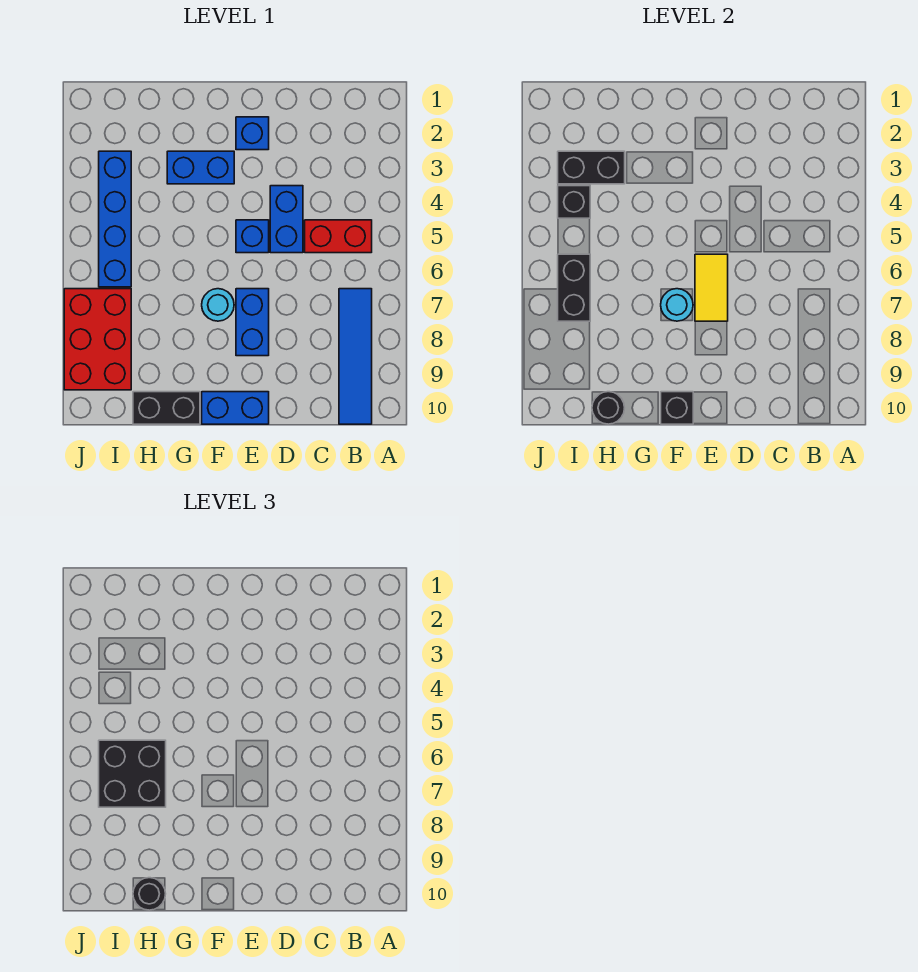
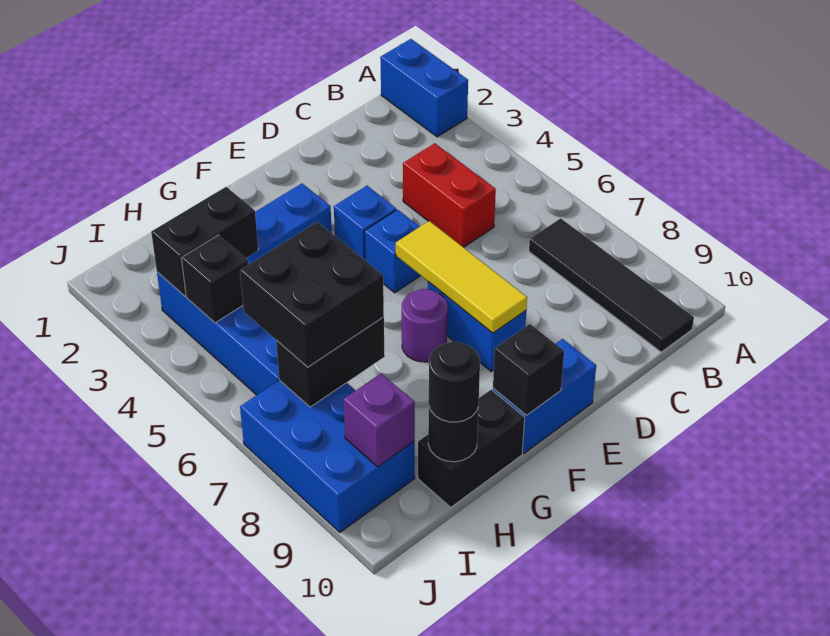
red 1x2 brick [305,220,372,253] -> red 1x2 brick turned to [403,143,496,247]
blue 1x4 tile [339,289,372,424] -> black 1x4 tile [529,218,694,352]
blue 1x2 brick [270,186,303,253] -> blue 1x2 brick moved to [380,39,468,137]
blue 1x1 brick [236,117,269,150] -> blue 1x1 brick moved to [334,186,396,260]
yellow 1x2 tile [695,254,728,321] -> yellow 1x3 tile [396,221,527,333]
cyan 1x1 round brick [202,289,234,321] -> purple 1x1 round brick [402,289,448,362]
cyan 1x1 round brick [661,289,693,321] -> none
black 1x2 brick [558,254,590,321] -> black 1x2 brick turned to [276,317,385,407]
red 2x3 brick [64,289,131,390] -> blue 2x3 brick [240,380,415,532]
none -> purple 1x1 brick [344,374,415,467]

